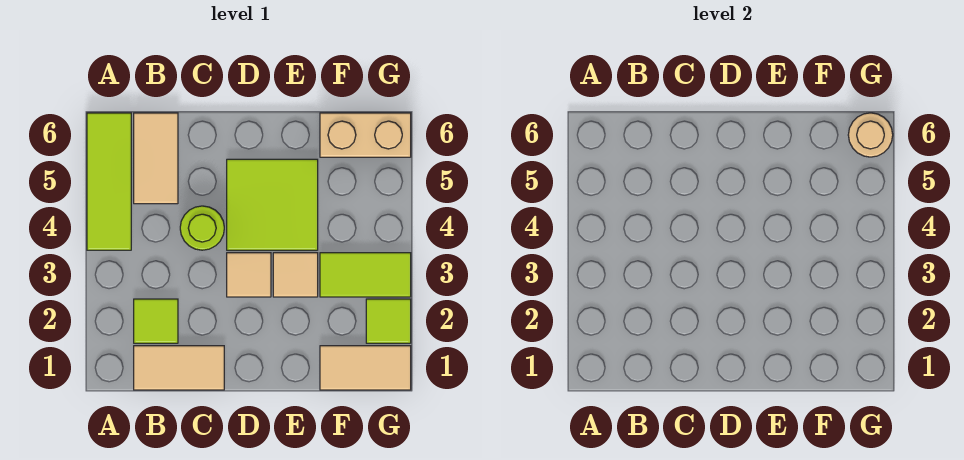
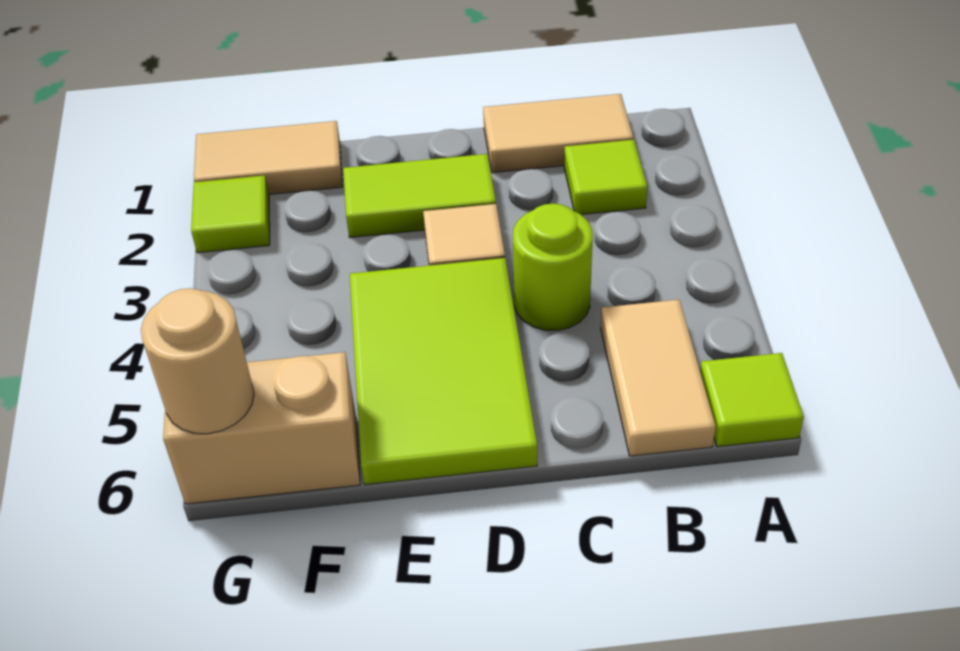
lime 1x3 tile [87,113,131,250] -> lime 1x1 tile [700,353,804,447]
lime 2x2 tile [227,159,318,250] -> lime 2x3 tile [350,258,537,485]
tan 1x1 tile [273,253,318,297] -> none
lime 1x2 tile [320,253,411,297] -> lime 1x2 tile moved to [343,154,496,237]

